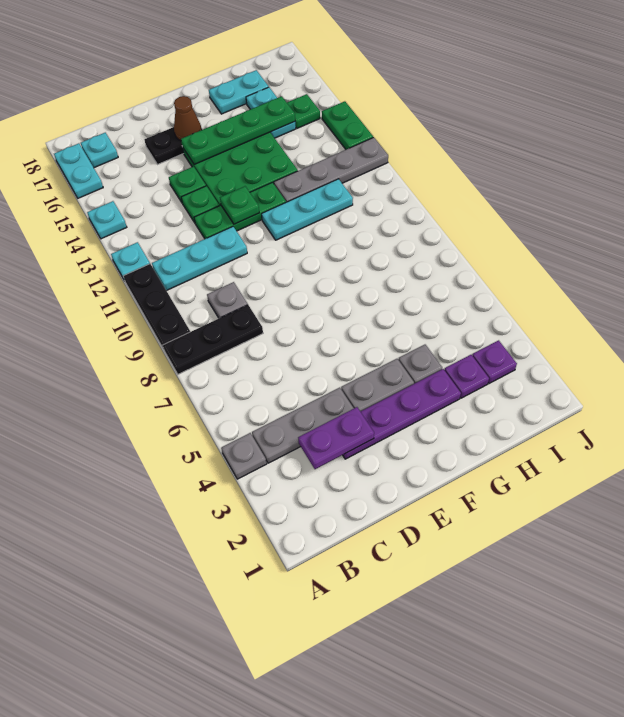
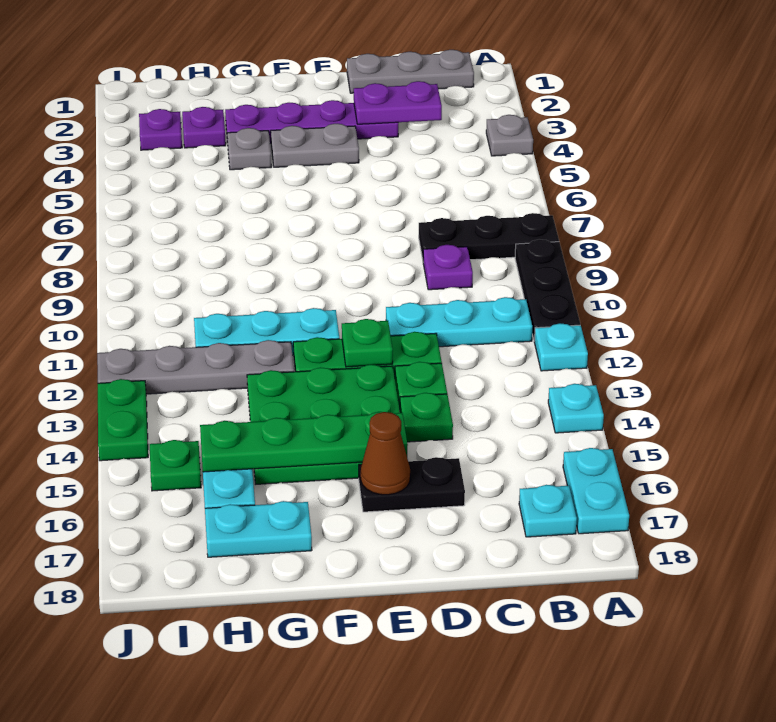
grey 1x3 plate [252,388,354,463] -> grey 1x3 plate moved to [347,50,474,93]
grey 1x1 plate [207,282,248,318] -> purple 1x1 plate [423,245,473,290]

